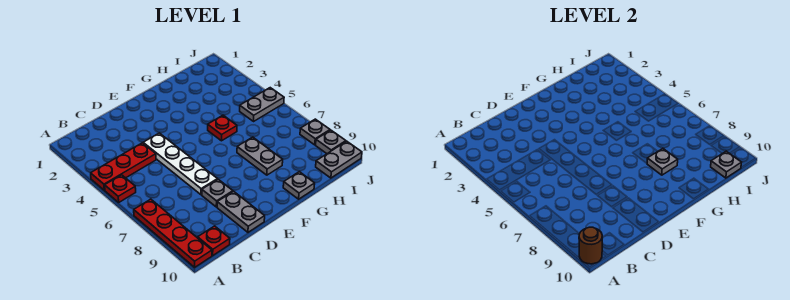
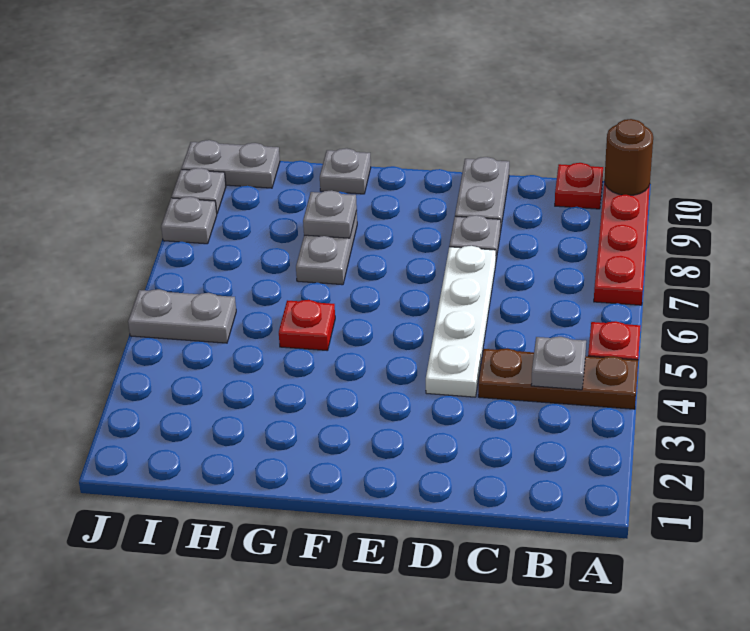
red 1x3 plate [91,143,156,190] -> brown 1x3 plate [478,348,638,409]
grey 1x1 plate [711,151,741,178] -> grey 1x1 plate moved to [531,337,586,390]

